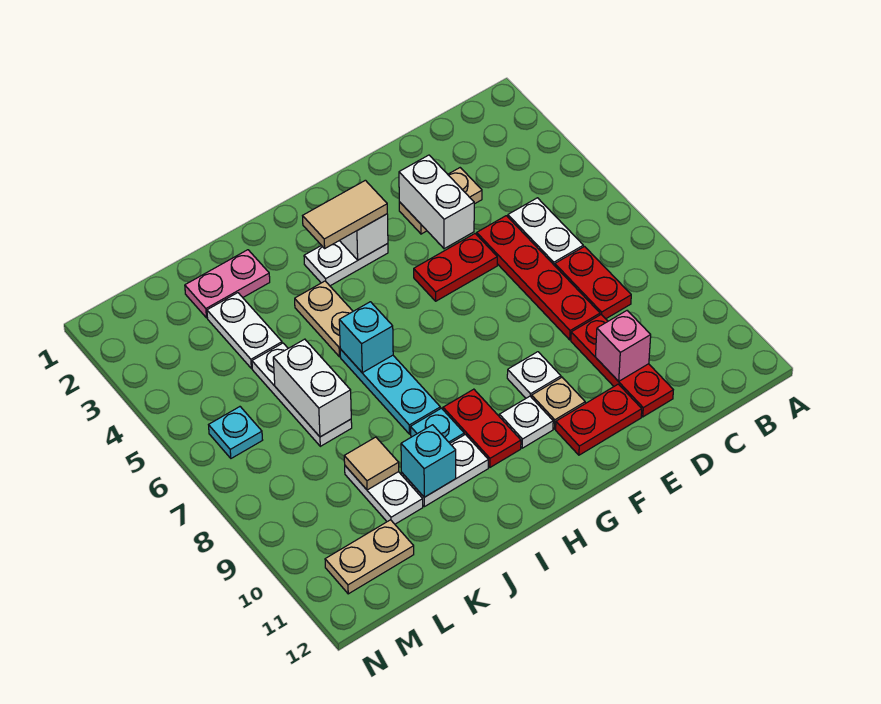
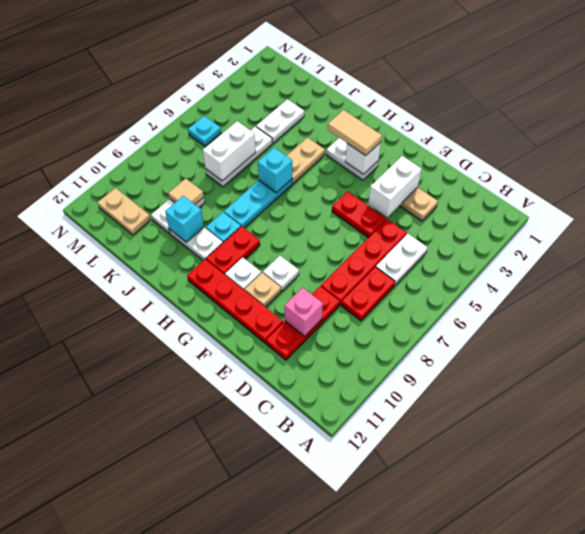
red 1x2 plate [556,384,642,455] -> red 1x4 plate [187,259,283,343]
pink 1x2 plate [185,250,270,318] -> none

